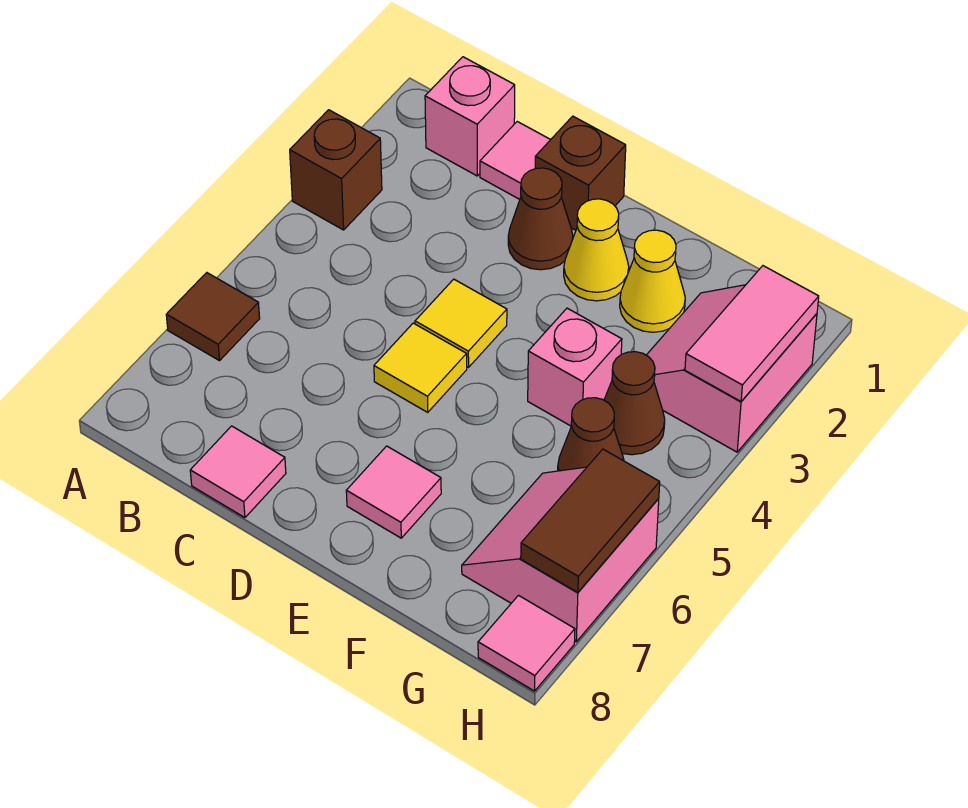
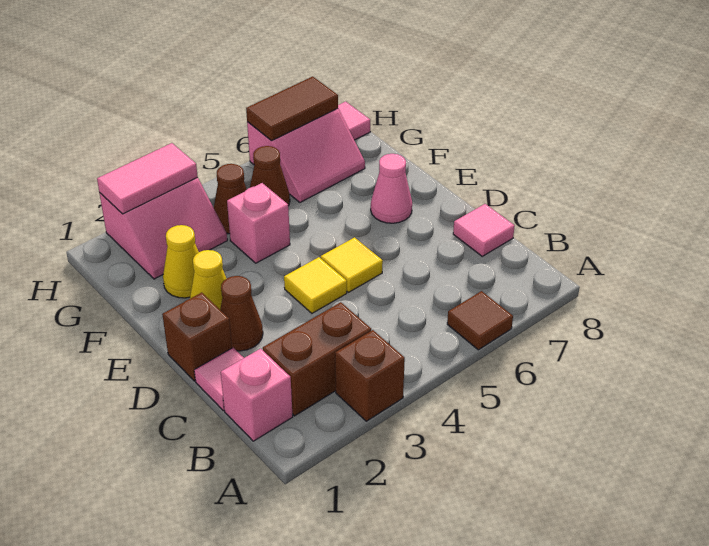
none -> brown 1x2 brick [263,302,371,416]
pink 1x1 tile [346,446,441,538] -> pink 1x1 cone [371,154,412,223]

